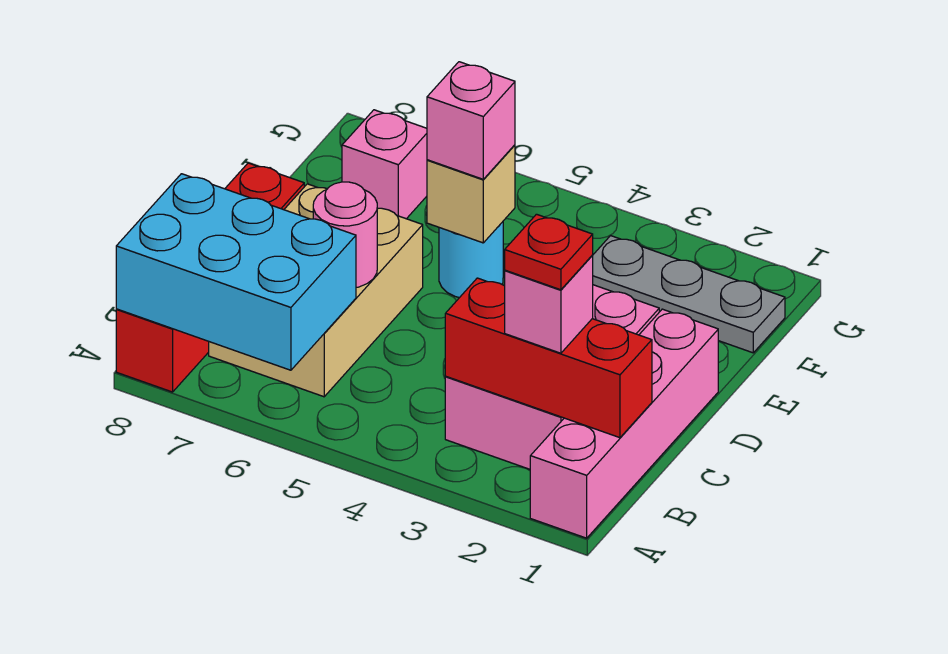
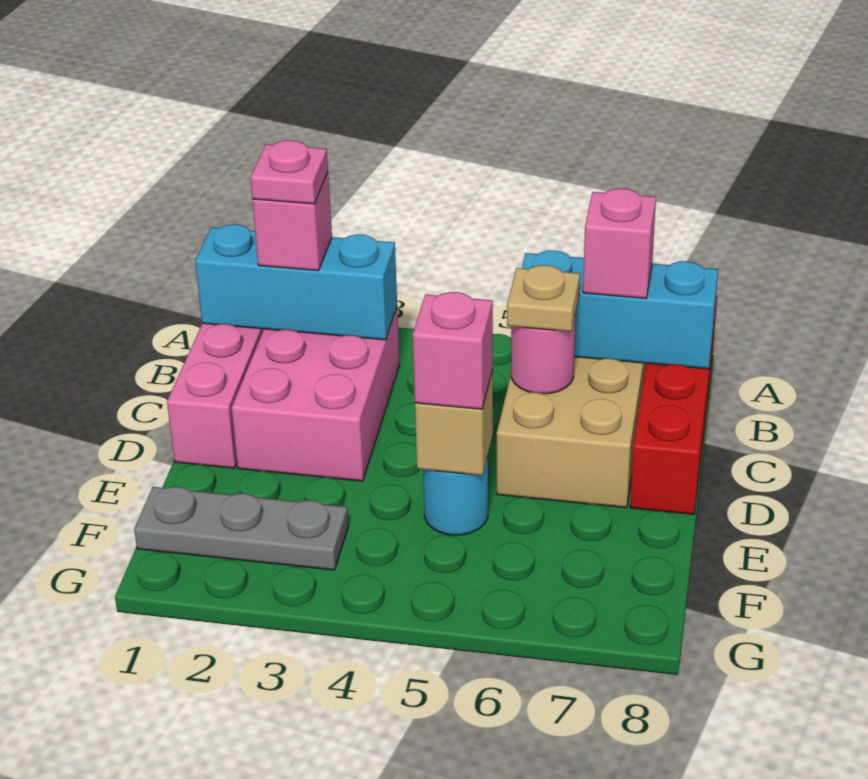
cyan 2x3 brick [116,174,356,370] -> cyan 1x3 brick [522,251,718,369]
red 1x3 brick [445,278,652,438] -> cyan 1x3 brick [195,224,397,340]
red 1x1 plate [505,214,593,290] -> pink 1x1 plate [250,140,328,204]
none -> tan 1x1 plate [507,265,580,332]
pink 1x1 brick [342,110,427,219] -> pink 1x1 brick moved to [583,188,656,298]

